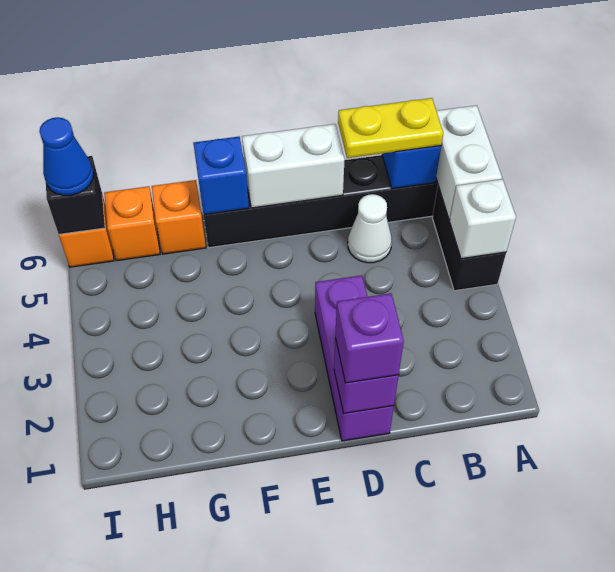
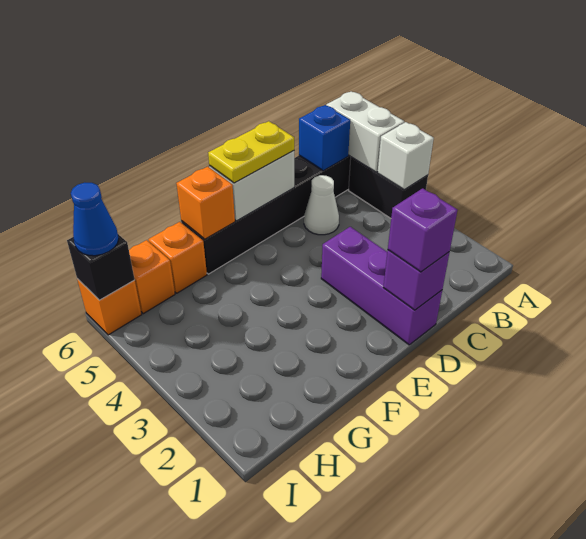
yellow 1x2 plate [338,98,443,158] -> yellow 1x2 plate moved to [208,121,294,183]
blue 1x1 brick [193,137,249,214] -> orange 1x1 brick [176,167,235,239]

